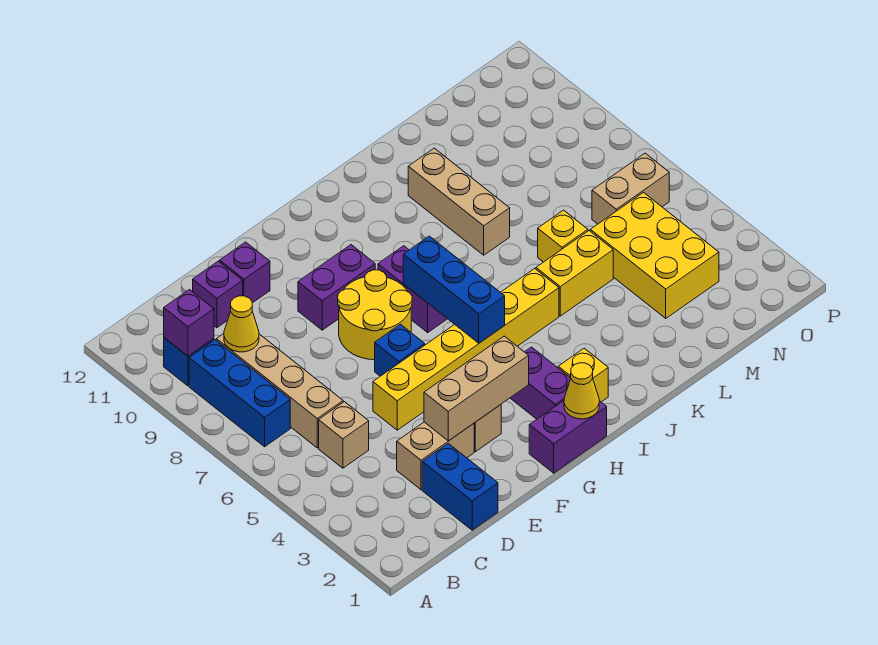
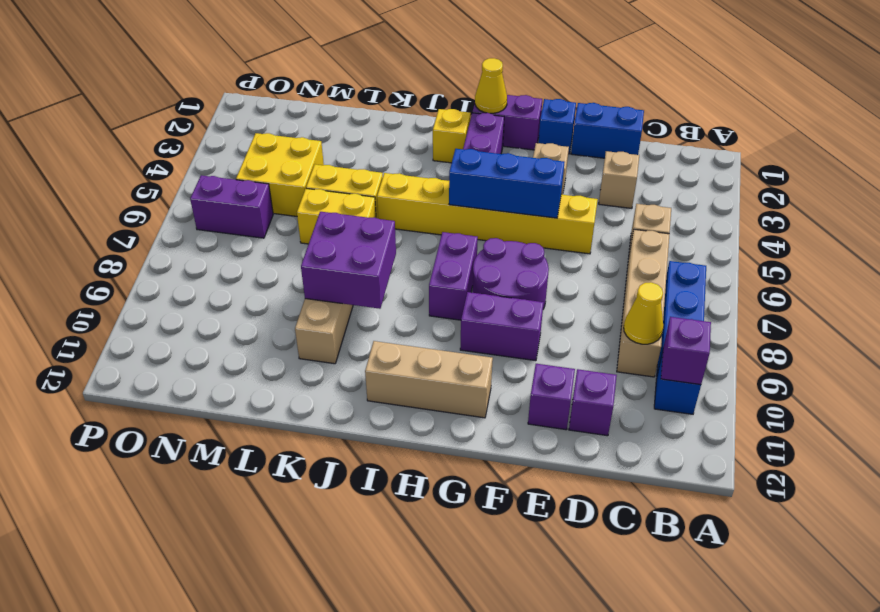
blue 1x2 brick [422,443,498,530] -> blue 1x2 brick turned to [571,103,644,158]
tan 1x2 brick [397,422,474,490] -> tan 1x1 brick [599,151,639,208]
tan 1x3 brick [424,336,529,441] -> tan 1x3 brick moved to [365,341,493,418]
blue 1x1 brick [375,324,425,376] -> blue 1x1 brick moved to [538,99,576,154]
yellow 2x2 round brick [338,270,412,360] -> purple 2x2 round brick [472,238,549,309]
blue 1x3 brick [403,236,505,343] -> blue 1x3 brick turned to [449,149,564,218]
none -> purple 2x2 brick [301,212,396,309]
yellow 1x1 brick [538,210,588,262] -> yellow 1x2 brick [297,189,376,244]
yellow 2x3 brick [590,192,719,318] -> yellow 2x2 brick [236,133,324,216]
tan 1x2 brick [592,153,669,224] -> purple 1x2 brick [190,175,273,238]

